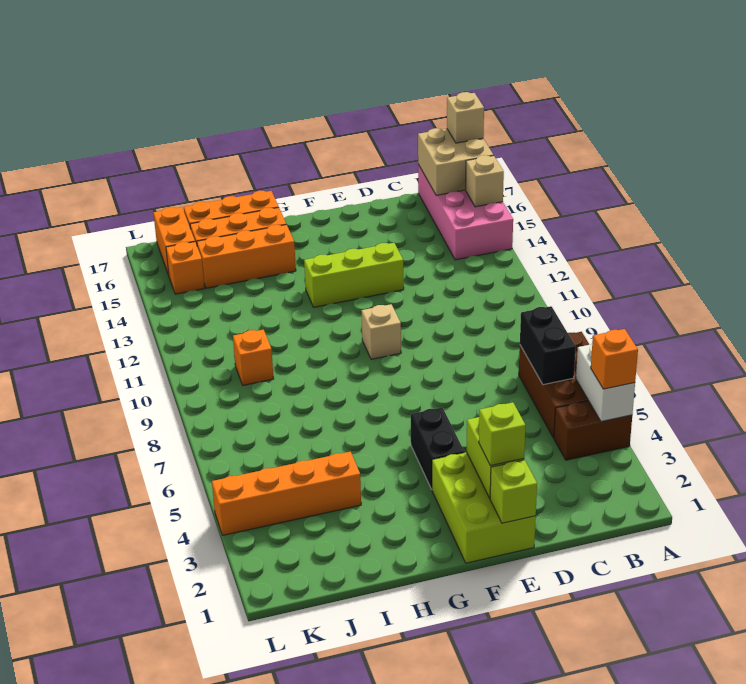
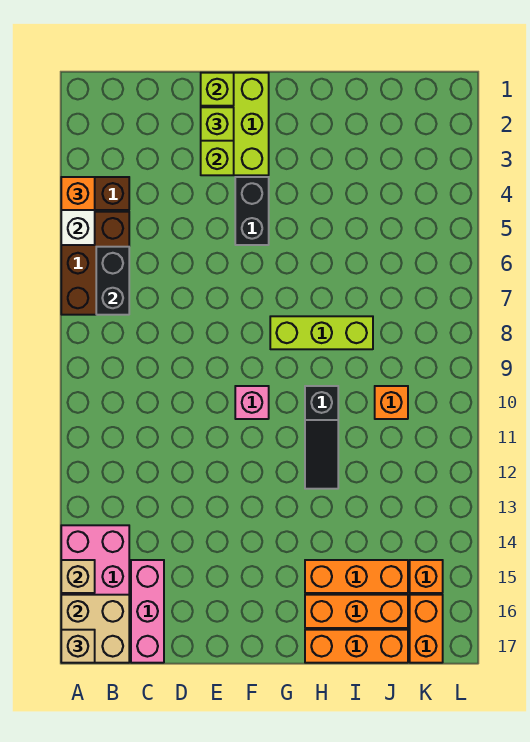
none -> pink 1x3 brick [131,560,164,663]
lime 1x3 brick [304,243,404,307] -> lime 1x3 brick moved to [270,316,373,349]
tan 1x1 brick [361,304,401,359] -> pink 1x1 brick [235,386,269,419]
none -> black 1x3 slope [305,386,338,489]
orange 1x4 brick [212,452,361,535] -> none

